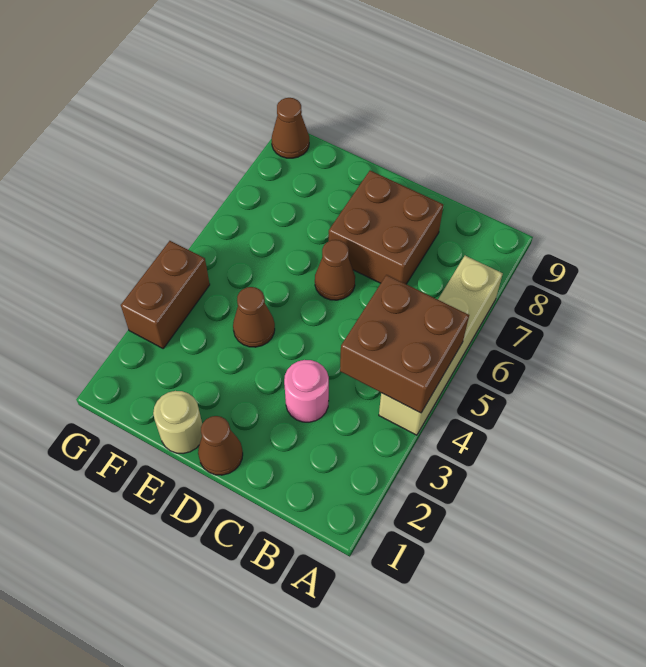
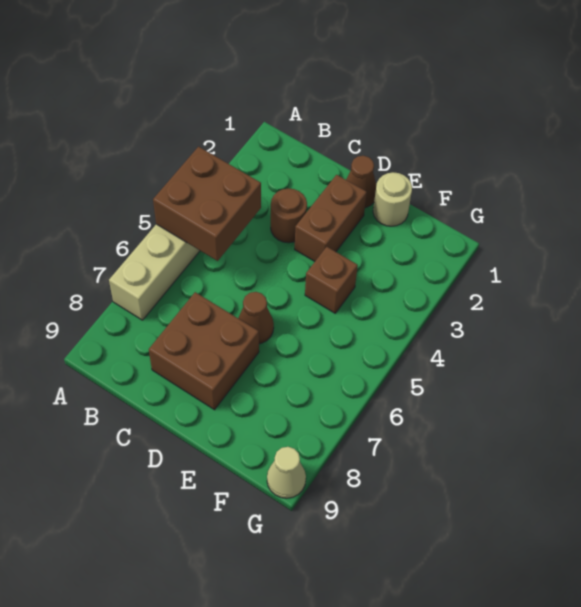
pink 1x1 round brick [284,360,329,422] -> brown 1x1 round brick [271,188,307,243]
brown 1x1 cone [233,287,275,347] -> brown 1x1 brick [305,247,358,313]
brown 1x2 brick [121,241,210,349] -> brown 1x2 brick moved to [295,175,367,261]
brown 1x1 cone [272,98,309,158] -> tan 1x1 cone [267,447,306,498]

